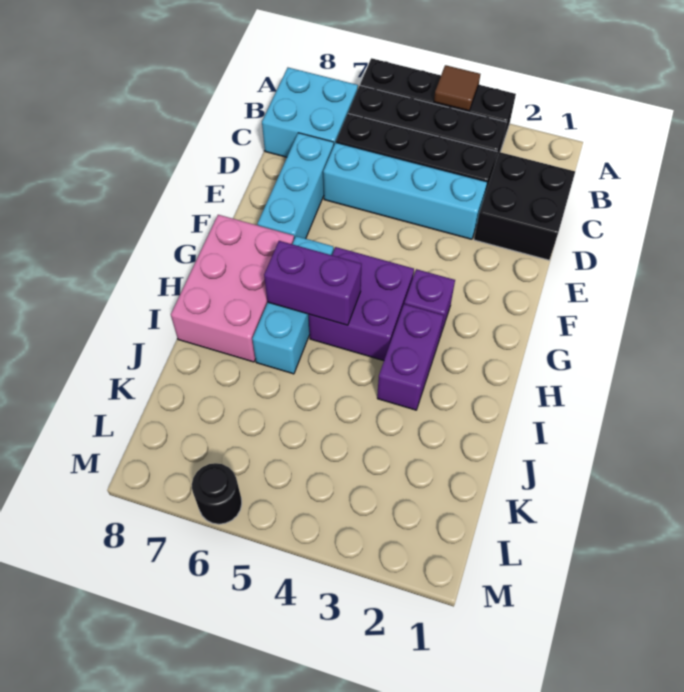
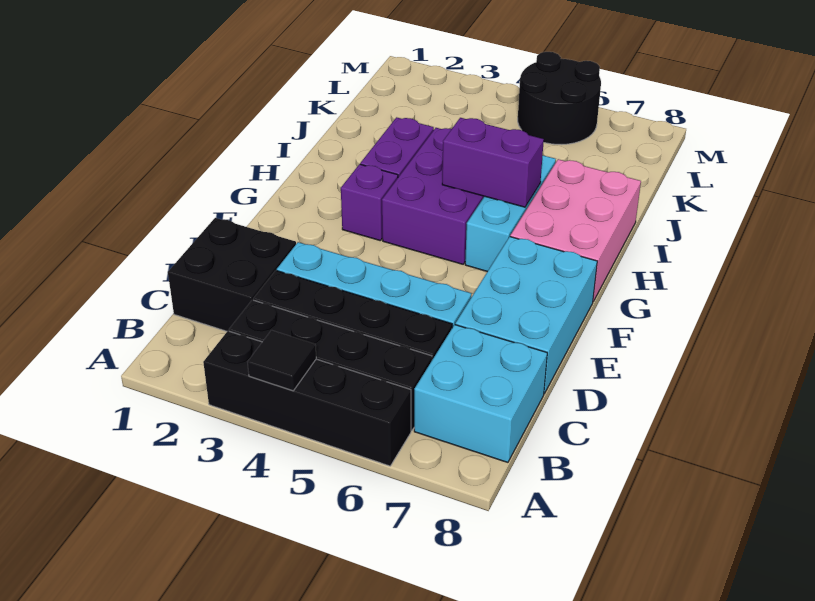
brown 1x1 tile [434,65,480,111] -> black 1x1 tile [248,330,316,391]
cyan 1x3 brick [257,133,334,239] -> cyan 2x3 brick [455,237,597,394]
purple 2x2 brick [309,247,414,361] -> purple 2x3 brick [382,128,484,264]
black 1x1 round brick [192,463,242,524] -> black 2x2 round brick [518,52,601,145]

